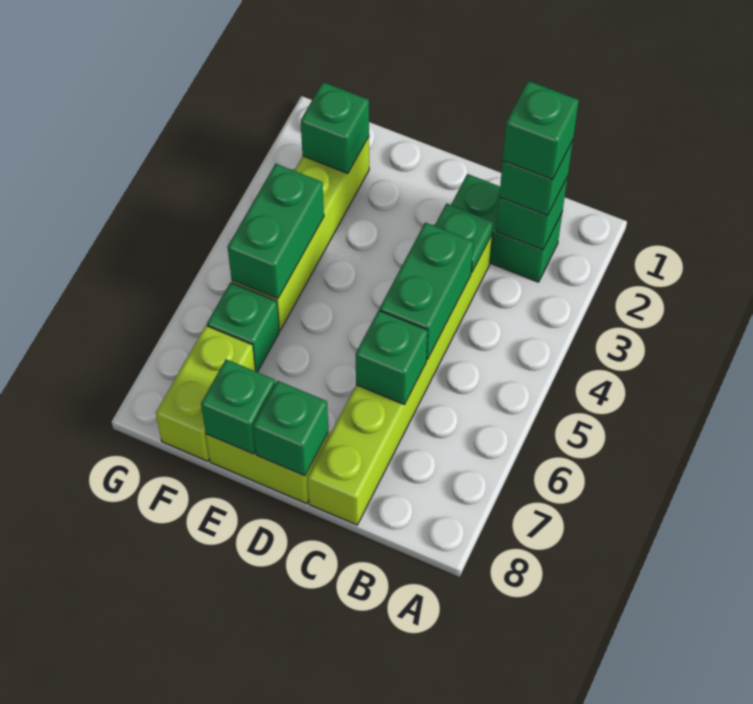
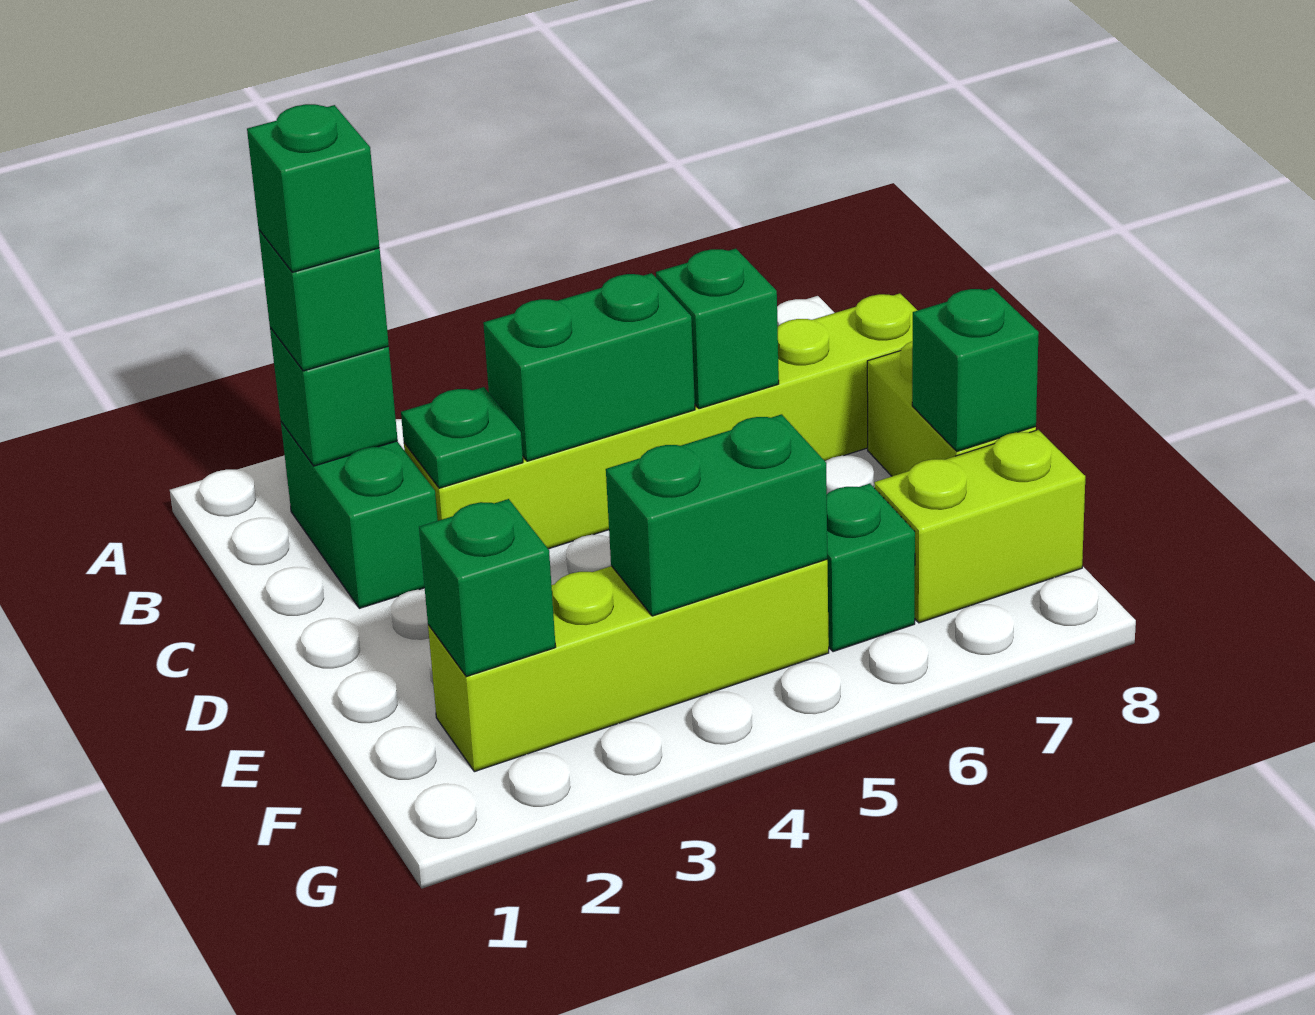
green 1x1 brick [253,381,328,476] -> none

